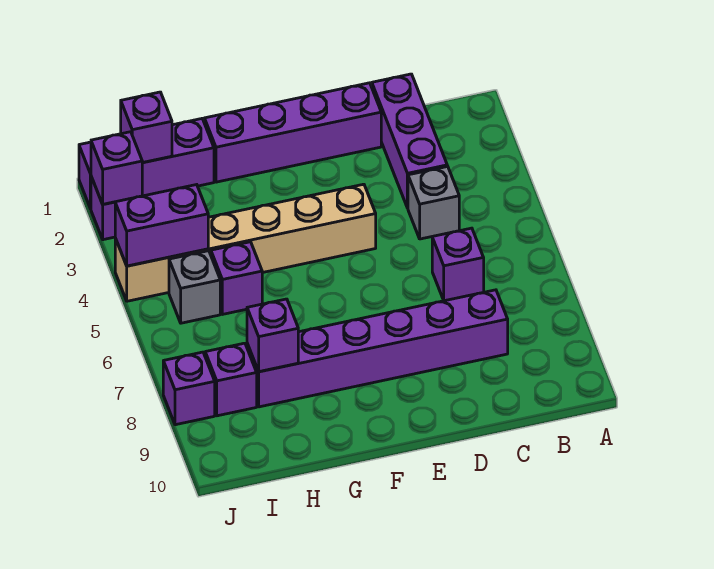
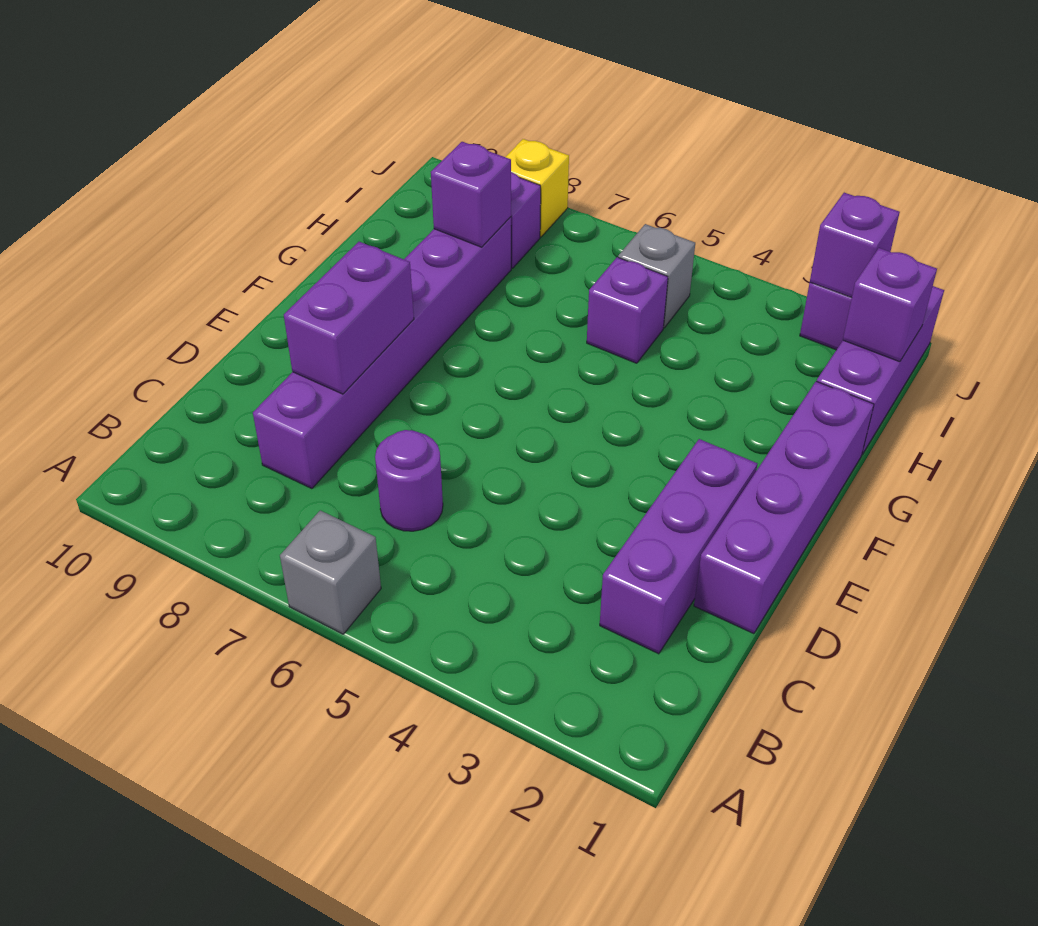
purple 1x3 brick [372,74,447,208] -> purple 1x3 brick turned to [600,439,757,654]
grey 1x1 brick [408,166,459,239] -> grey 1x1 brick moved to [280,510,381,634]
purple 1x1 brick [432,228,484,301] -> purple 1x1 round brick [375,430,443,531]
tan 1x6 brick [115,184,376,301] -> none
purple 1x2 brick [115,185,208,266] -> purple 1x2 brick moved to [284,242,414,394]
purple 1x1 brick [163,352,215,425] -> yellow 1x1 brick [506,139,569,237]

